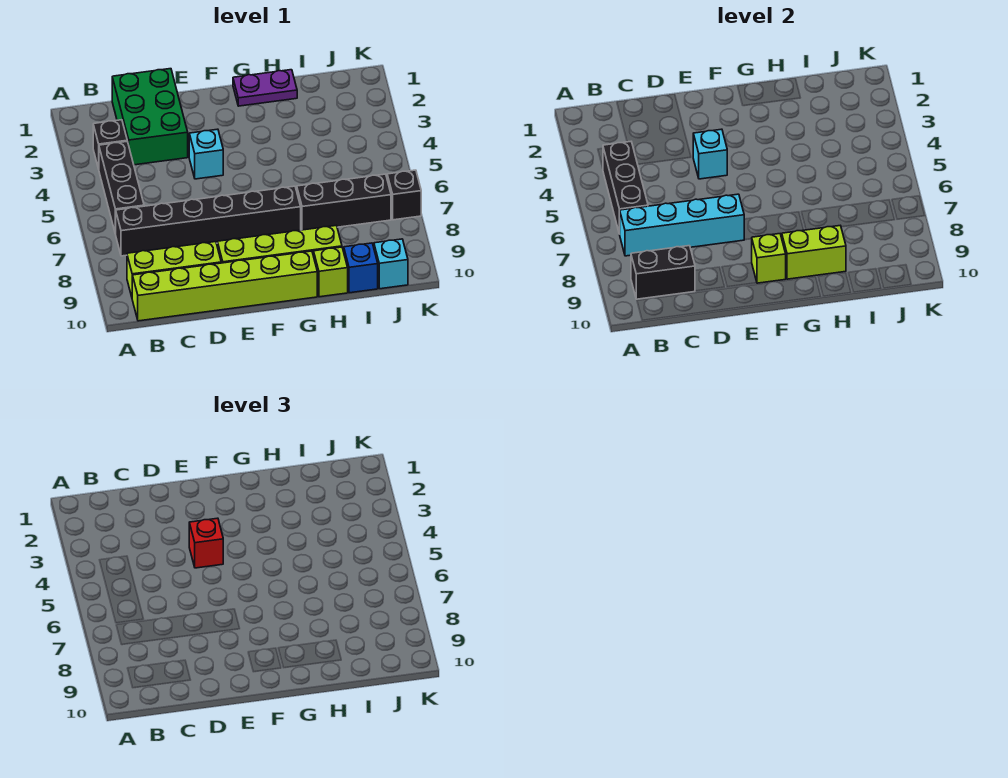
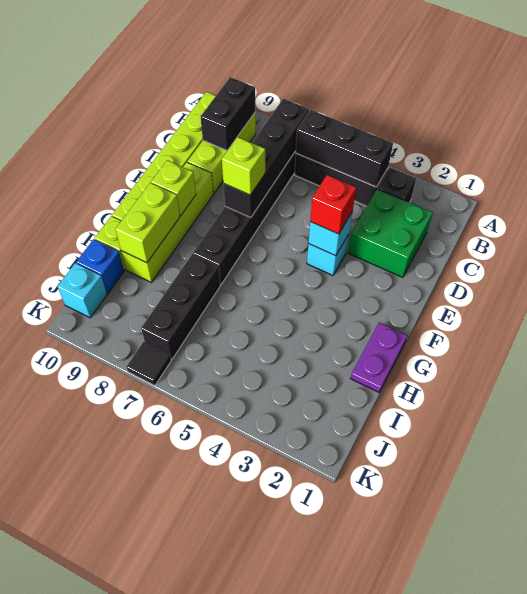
cyan 1x4 brick [620,194,744,256] -> black 1x4 brick [223,99,309,218]
green 2x3 brick [112,69,188,165] -> green 2x2 brick [348,189,433,278]
none -> lime 1x1 brick [222,137,265,195]
black 1x1 brick [387,170,421,220] -> black 1x1 tile [126,342,171,386]

